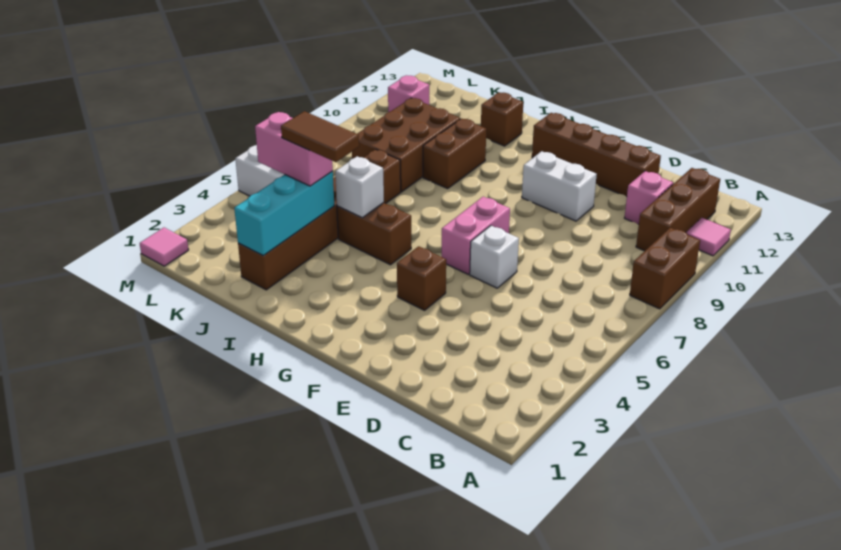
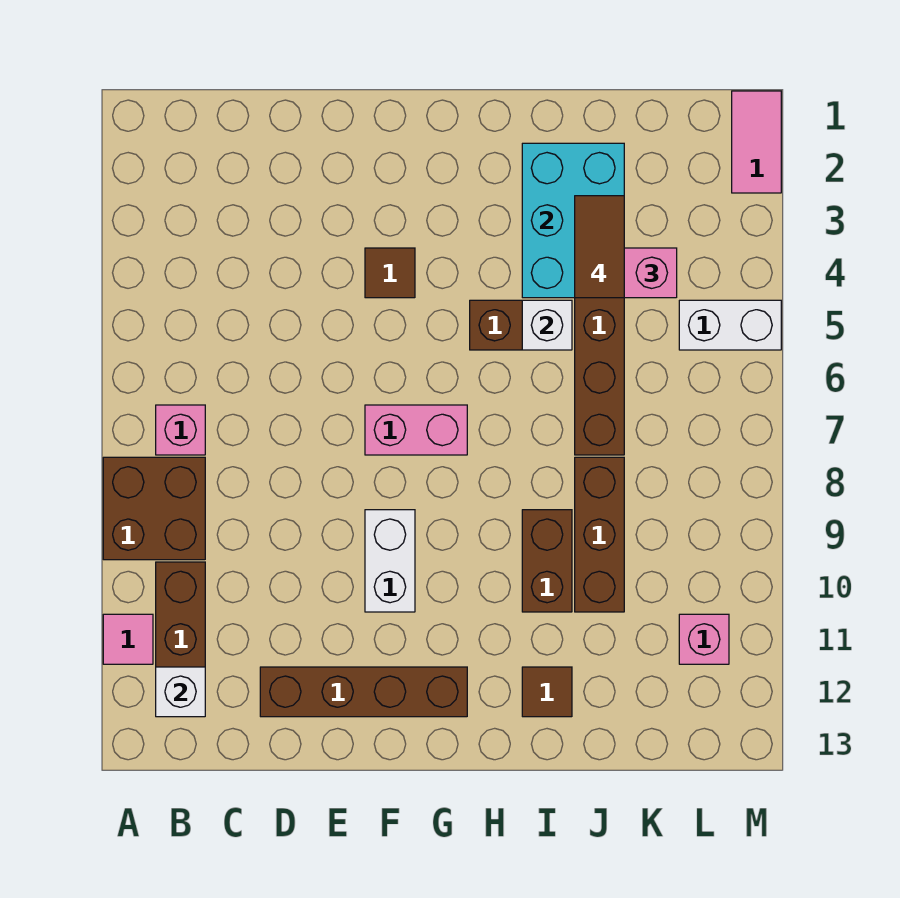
brown 1x2 brick [630,228,700,309] -> brown 2x2 brick [103,457,205,560]
pink 1x1 brick [625,171,673,224] -> pink 1x1 brick moved to [156,405,205,455]
white 1x1 brick [470,226,519,288] -> white 1x1 brick moved to [156,667,205,717]
white 1x2 brick [522,151,597,221] -> white 1x2 brick turned to [365,510,415,612]
brown 1x1 brick [397,246,446,310] -> brown 1x1 tile [365,248,415,298]
pink 1x2 brick [441,197,510,274] -> pink 1x2 brick turned to [365,405,467,455]
brown 1x2 tile [281,111,359,162] -> brown 1x2 tile turned to [575,196,624,298]
brown 1x1 brick [481,93,523,146] -> brown 1x1 tile [522,667,572,717]
cyan 1x3 brick [234,171,334,256] -> cyan 2x3 brick [522,143,624,298]
brown 2x3 brick [352,98,460,192] -> brown 1x3 brick [575,457,624,612]
pink 1x1 tile [140,228,189,266] -> pink 1x2 tile [732,91,781,193]

